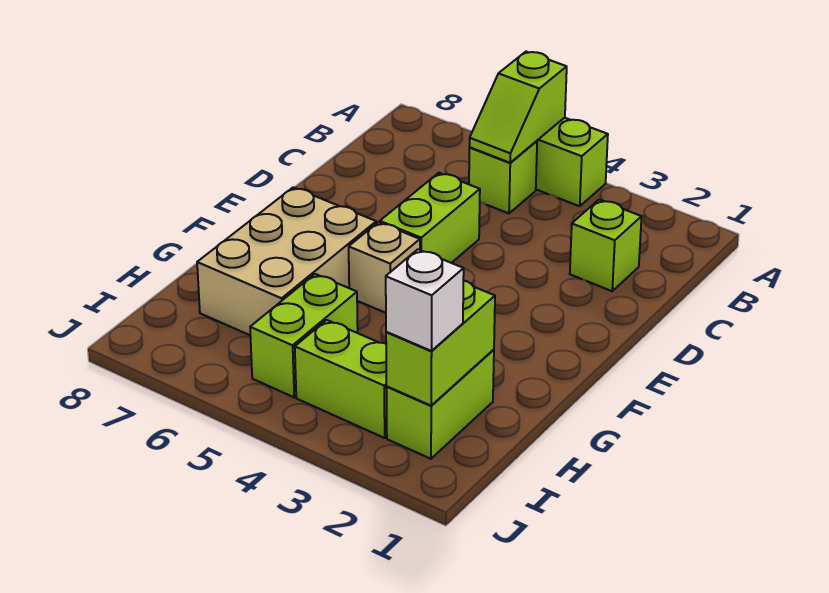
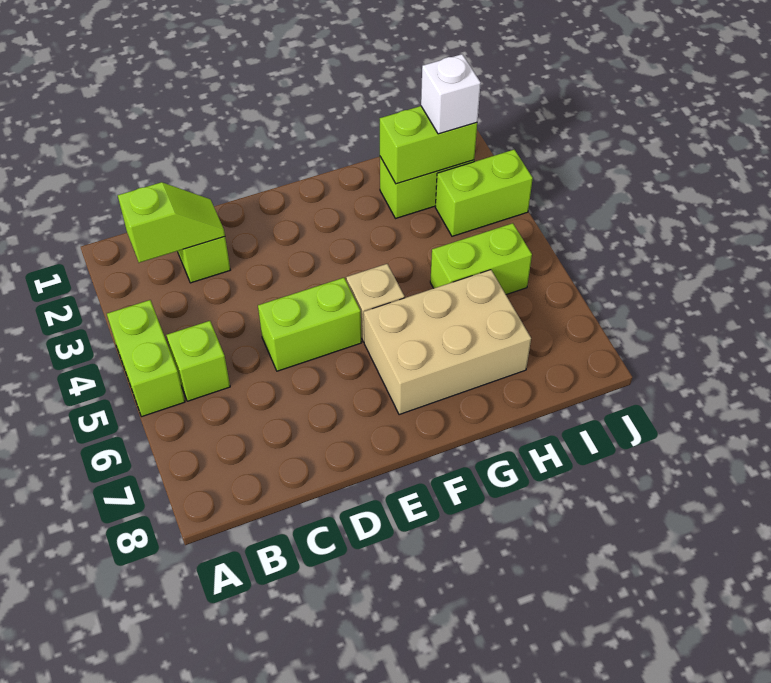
lime 1x2 slope [469,52,567,163] -> lime 1x2 slope moved to [118,182,225,263]
lime 1x2 brick [295,320,387,438] -> lime 1x2 brick turned to [435,150,533,236]

